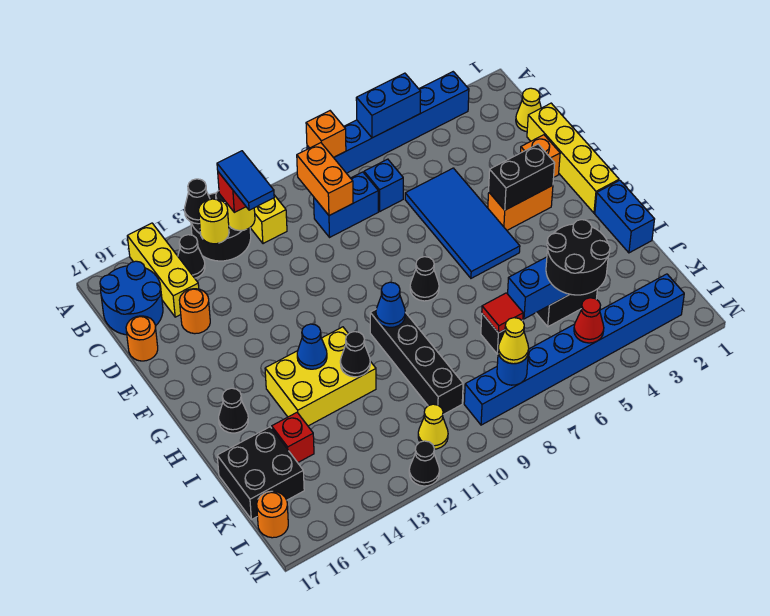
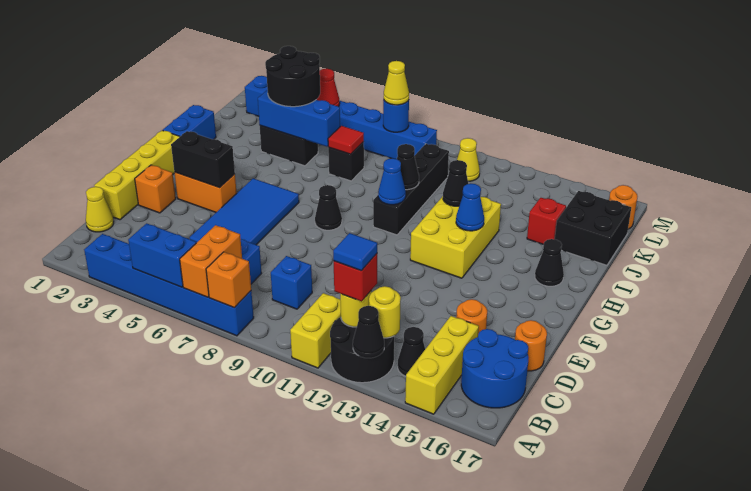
orange 1x2 brick [297,143,353,216] -> orange 1x2 brick moved to [180,225,242,297]
blue 1x2 tile [217,151,274,210] -> blue 1x1 tile [333,233,377,271]
blue 1x2 brick [314,172,378,237] -> blue 1x1 brick [271,256,312,309]
yellow 2x3 brick [265,327,376,426] -> yellow 2x3 brick turned to [410,196,501,278]
black 1x1 cone [409,441,440,486] -> black 1x1 cone moved to [397,144,419,190]

